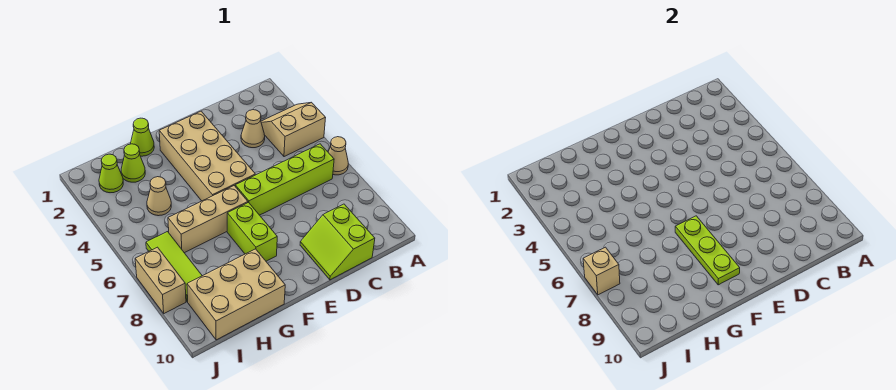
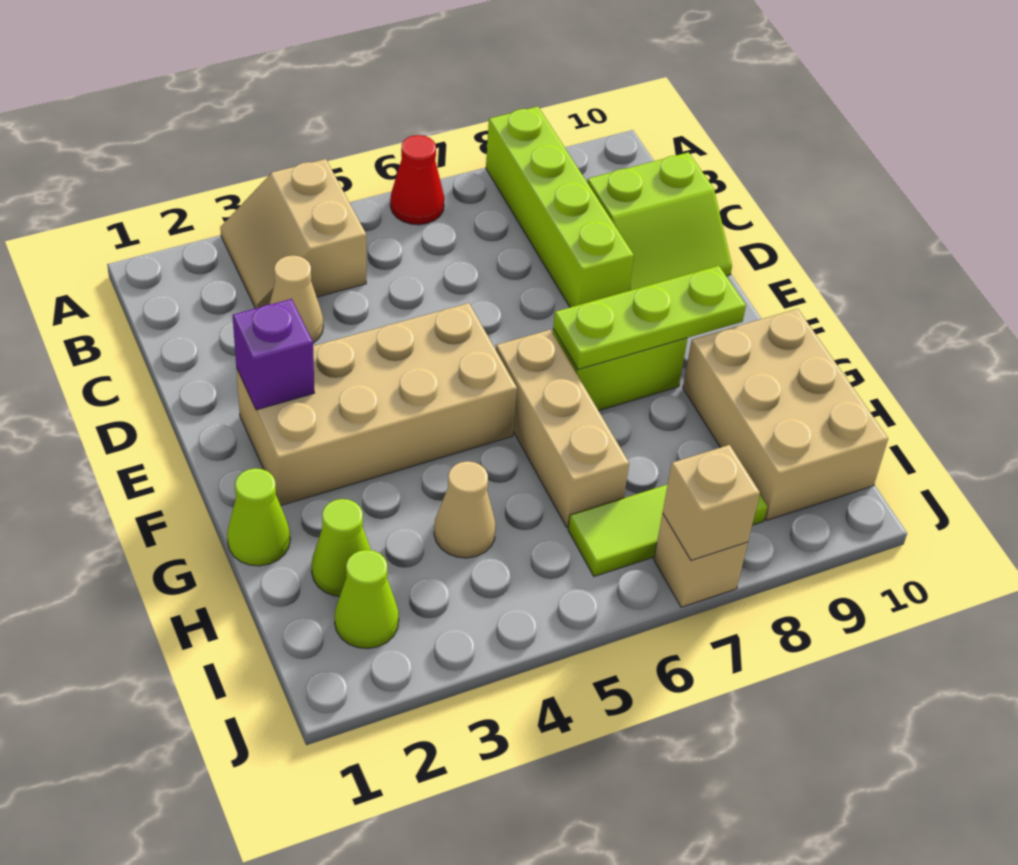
tan 1x1 cone [328,137,348,175] -> red 1x1 cone [390,135,444,225]
lime 1x4 brick [235,144,334,215] -> lime 1x4 brick moved to [486,107,634,307]
none -> purple 1x1 brick [233,299,314,410]
tan 1x2 brick [135,247,186,313] -> tan 1x1 brick [654,513,748,607]

